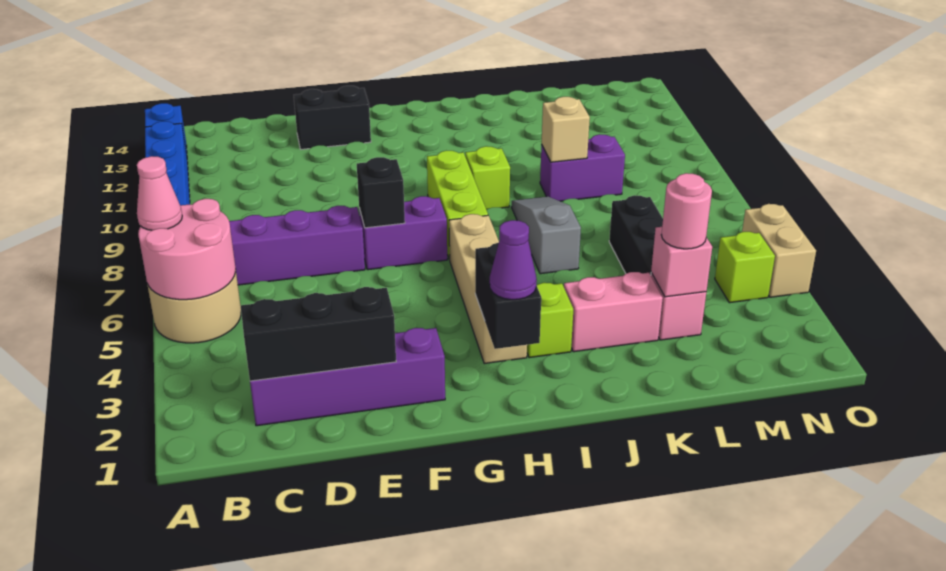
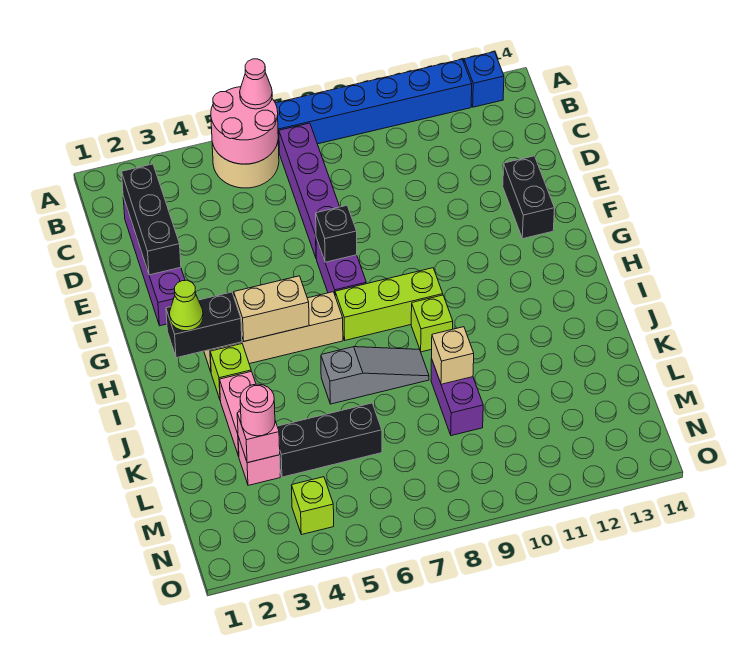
purple 1x1 cone [490,220,537,300] -> lime 1x1 cone [170,280,203,331]
tan 1x2 brick [742,204,816,297] -> tan 1x2 brick moved to [234,276,309,341]

